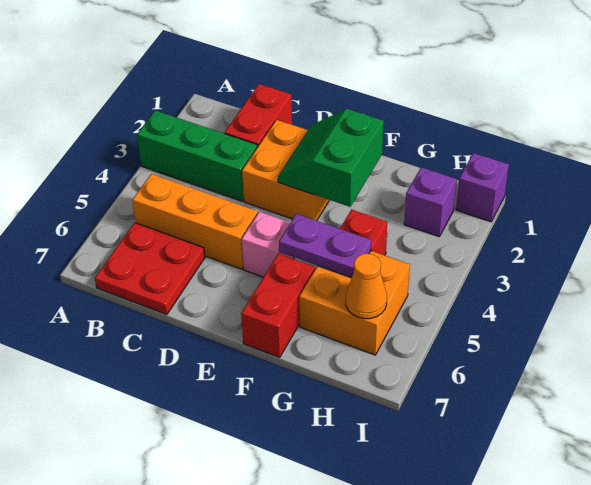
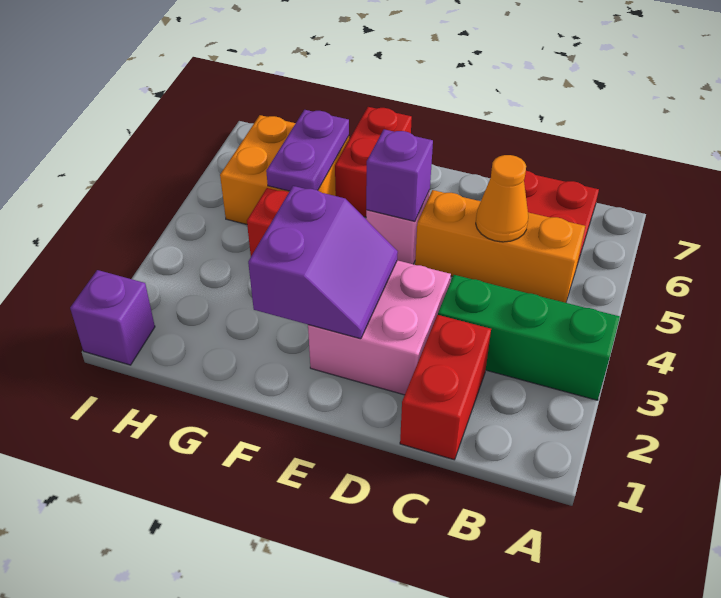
orange 2x2 brick [242,120,329,221] -> pink 2x2 brick [308,260,451,395]
green 2x2 slope [278,109,384,207] -> purple 2x2 slope [248,186,398,339]
purple 1x2 plate [279,214,371,278] -> purple 1x2 plate turned to [266,110,349,191]
purple 1x1 brick [404,167,457,237] -> purple 1x1 brick moved to [366,129,433,221]
orange 1x1 cone [346,253,387,319] -> orange 1x1 cone moved to [476,155,528,242]

